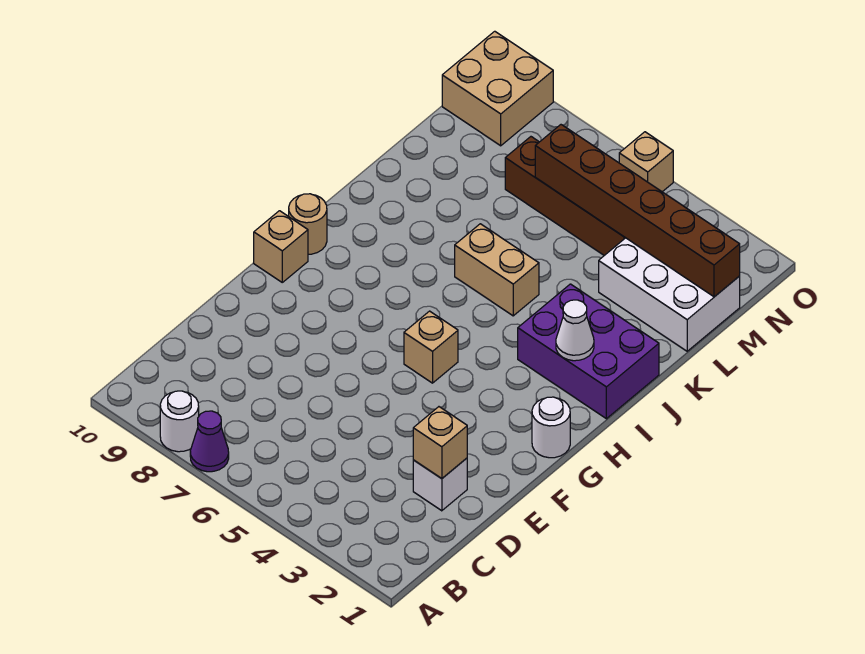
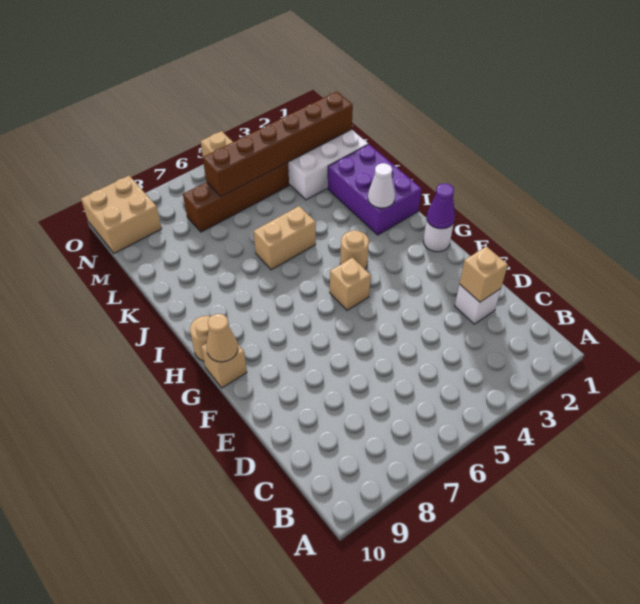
purple 1x1 cone [190,411,229,472] -> purple 1x1 cone moved to [427,183,455,229]
white 1x1 round brick [160,391,199,452] -> none
none -> tan 1x1 cone [206,314,238,362]
none -> tan 1x1 round brick [340,230,369,269]
purple 2x3 brick [518,284,659,419] -> purple 2x3 brick turned to [328,144,421,235]

